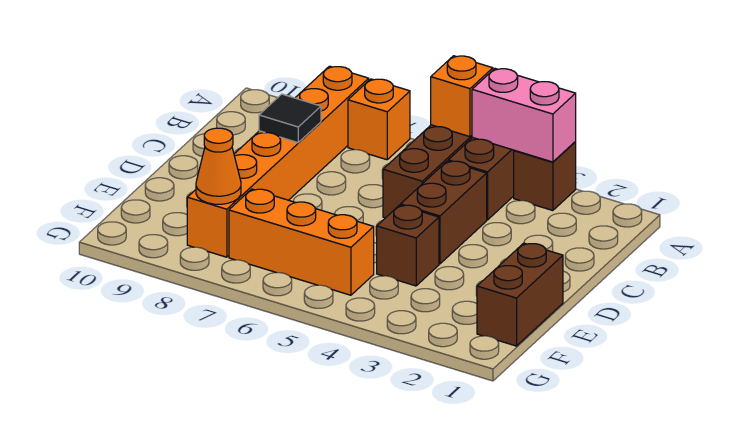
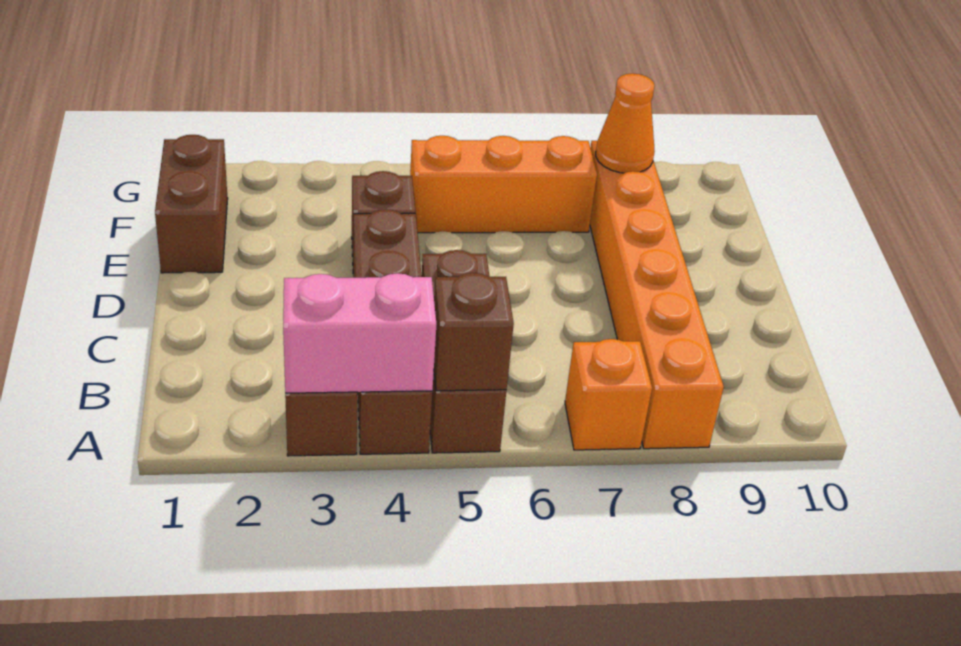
orange 1x1 brick [431,56,493,137] -> brown 1x1 brick [434,273,514,391]
black 1x1 tile [259,94,321,143] -> none

